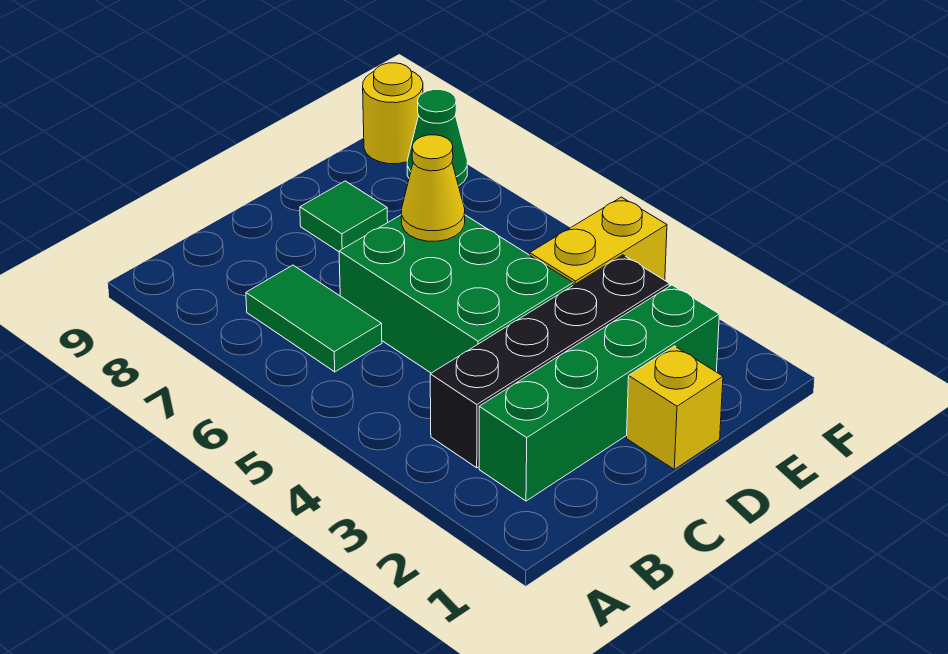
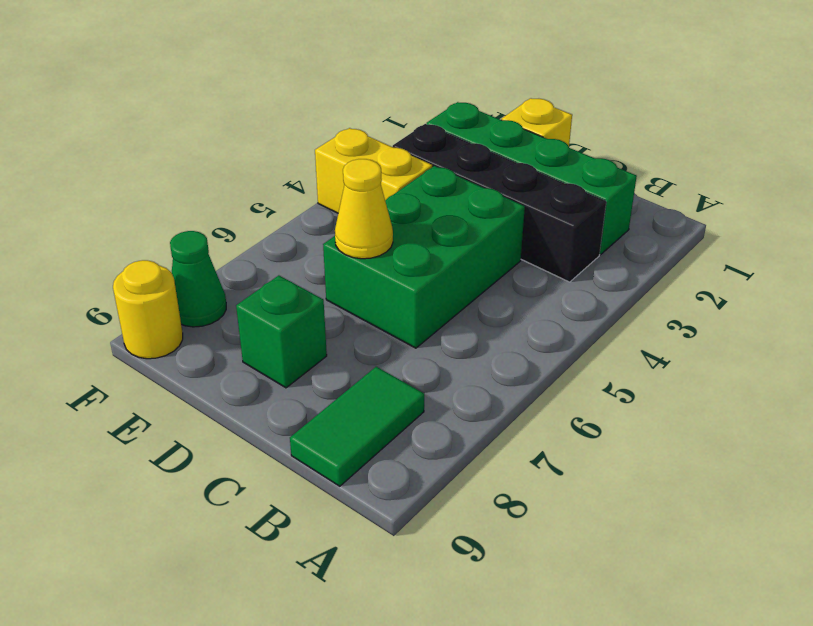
green 1x2 tile [246,265,382,372] -> green 1x2 tile moved to [290,367,424,486]
green 1x1 tile [300,181,388,251] -> green 1x1 brick [236,275,327,388]

